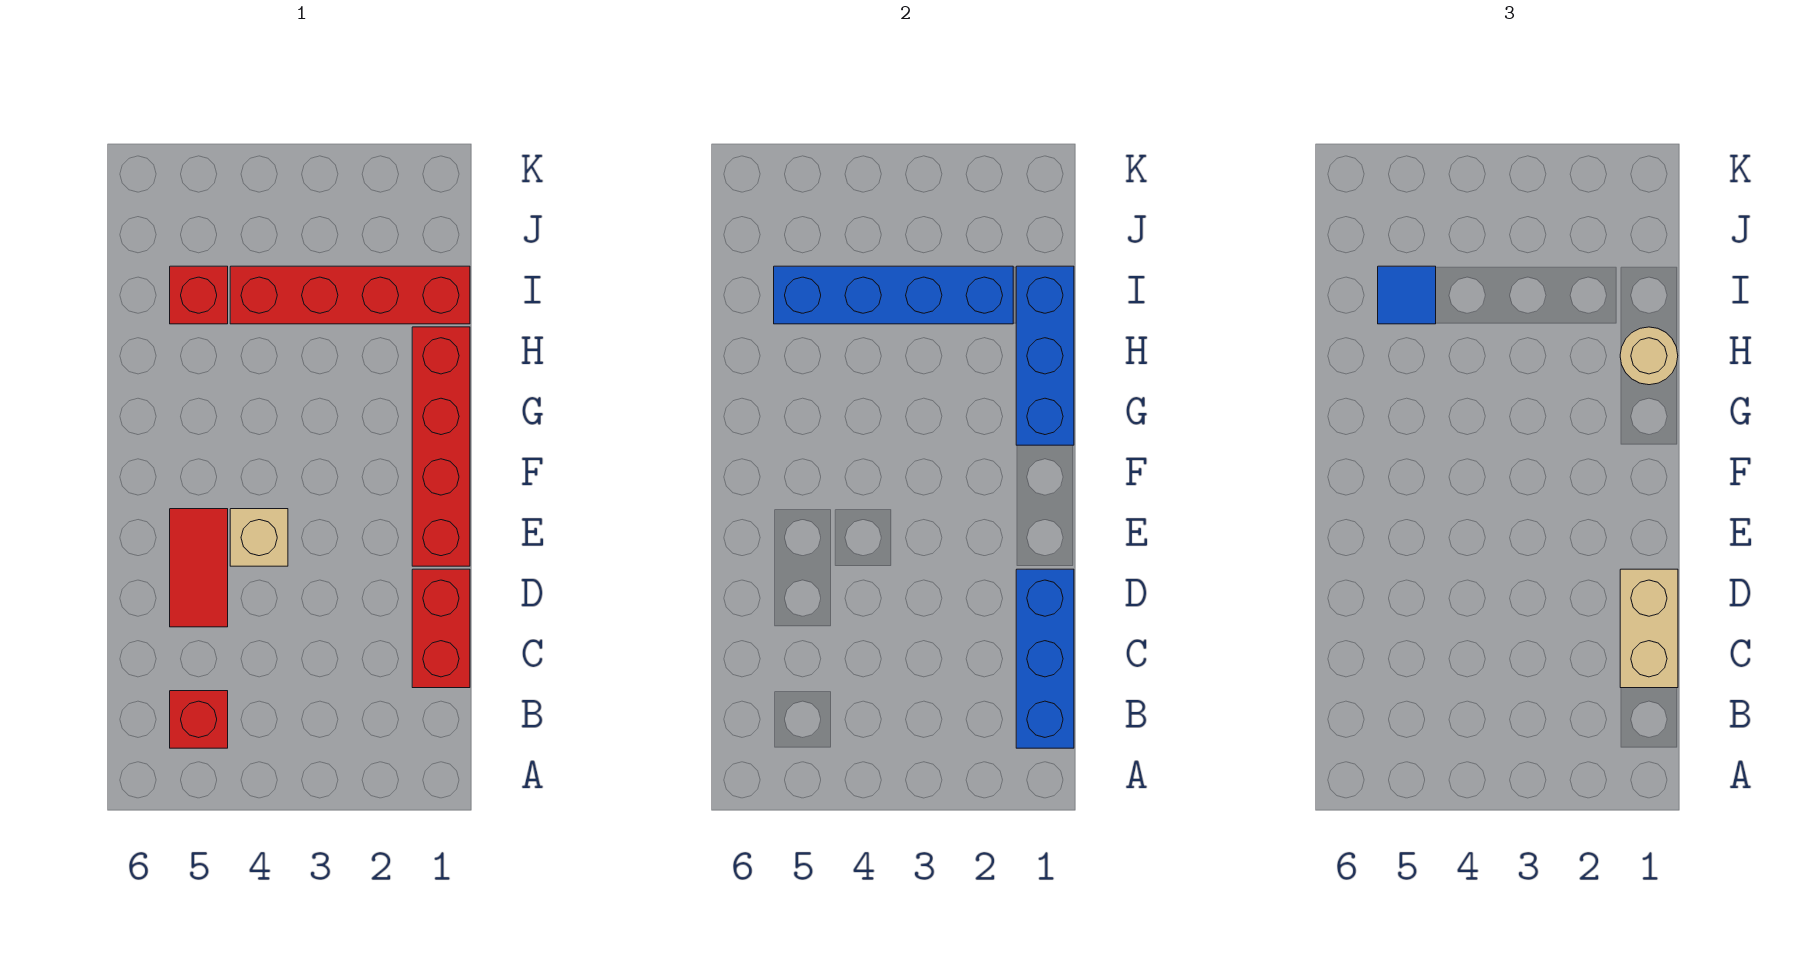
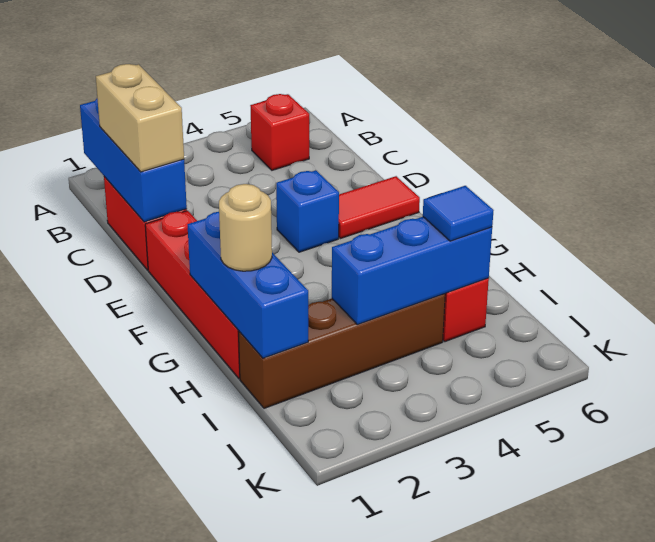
red 1x2 tile [170,509,228,627] -> red 1x2 tile turned to [339,176,420,238]
tan 1x1 brick [230,509,288,566] -> blue 1x1 brick [276,170,339,252]
red 1x4 brick [230,266,470,324] -> brown 1x4 brick [238,294,445,408]
blue 1x4 brick [774,266,1013,324] -> blue 1x3 brick [332,217,492,325]

